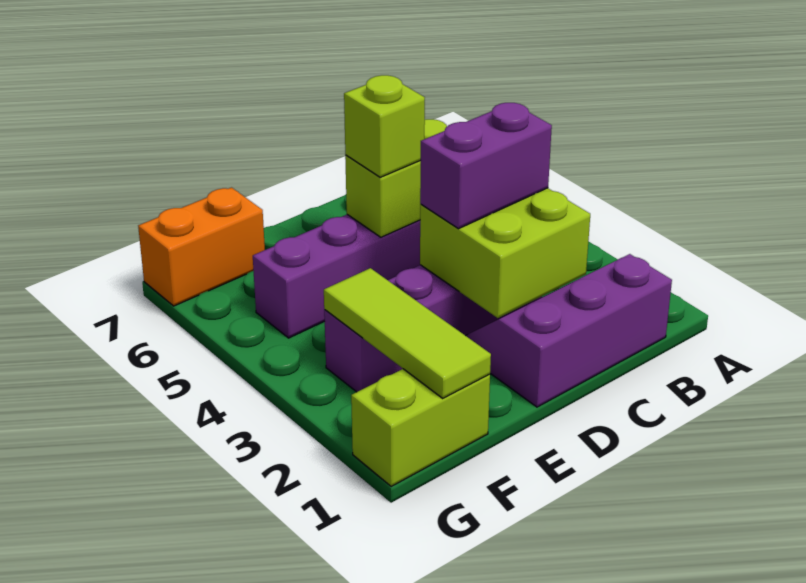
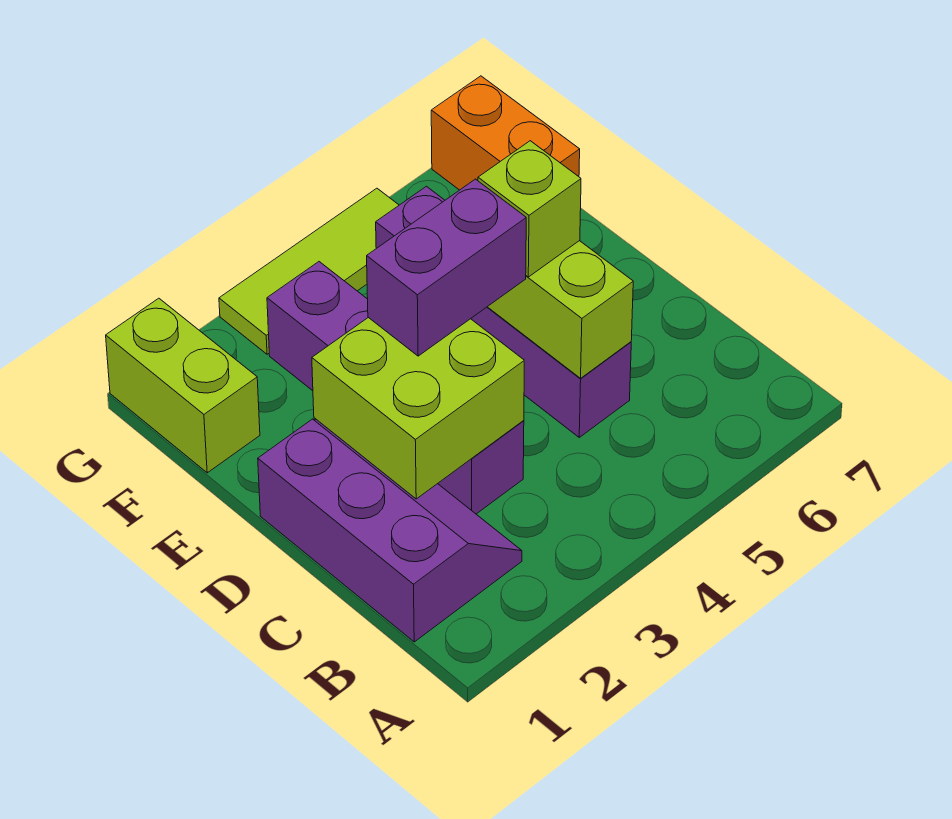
purple 1x2 brick [420,103,552,229] -> purple 1x2 brick turned to [367,179,526,356]
lime 1x3 tile [324,268,491,398] -> lime 1x3 tile moved to [219,188,399,354]

